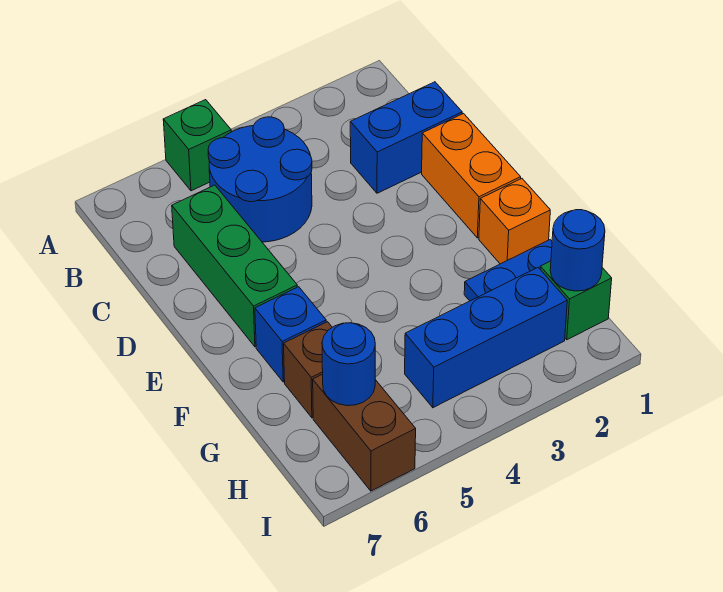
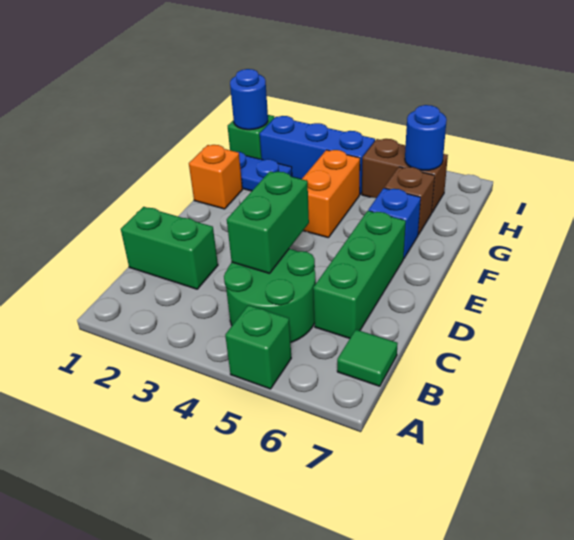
blue 2x2 round brick [208,117,312,242] -> green 2x2 round brick [224,249,316,342]
none -> green 1x1 tile [337,330,398,386]
blue 1x2 brick [350,82,462,193] -> green 1x2 brick [121,207,218,289]
none -> green 1x2 brick [227,171,309,274]
orange 1x2 brick [422,114,521,238] -> orange 1x2 brick moved to [302,150,360,238]
brown 1x2 brick [313,374,416,491] -> brown 1x2 brick turned to [362,139,448,212]

